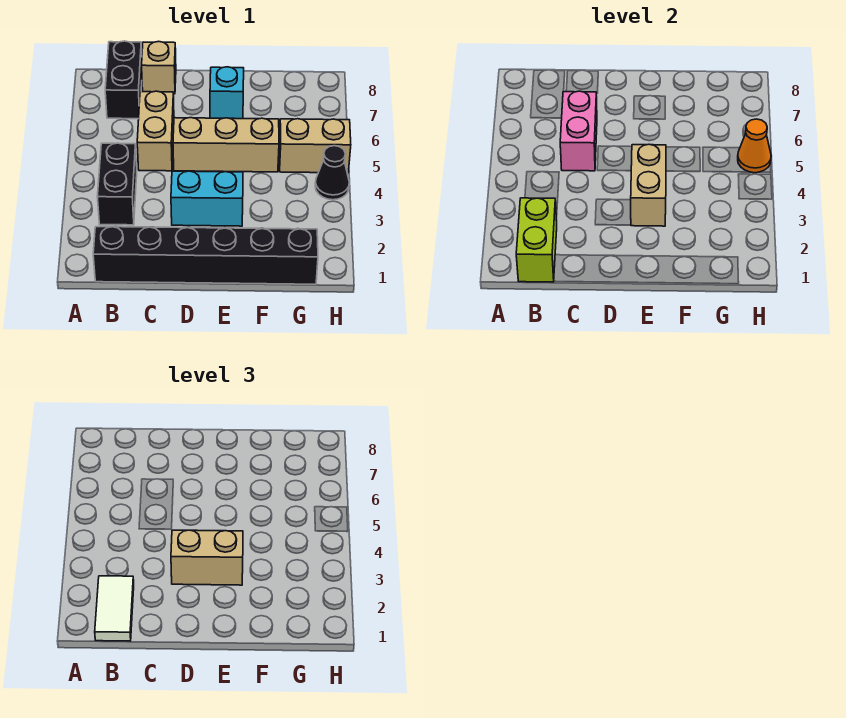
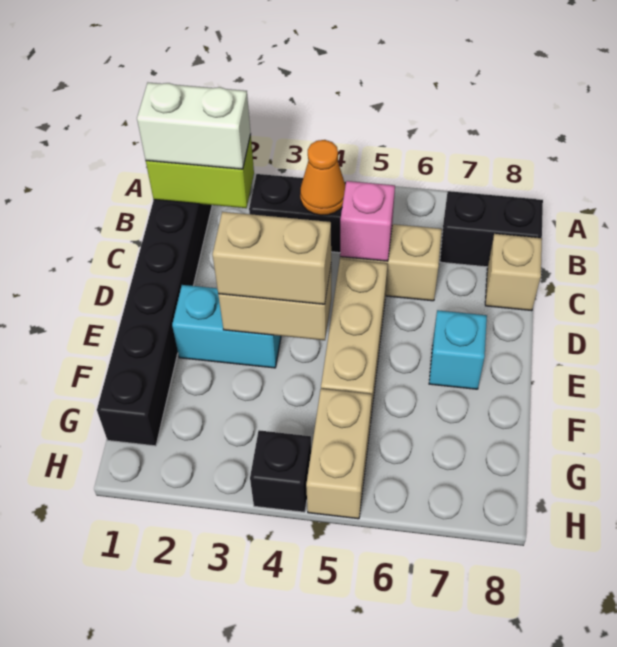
white 1x2 tile [95,576,134,641] -> white 1x2 brick [137,83,251,169]
pink 1x2 brick [560,91,597,171] -> pink 1x1 brick [340,181,395,261]
cyan 1x2 brick [171,171,243,226] -> cyan 1x2 brick turned to [172,285,281,368]
tan 1x2 brick [171,530,243,585] -> tan 1x2 brick turned to [213,212,331,304]
black 1x1 cone [315,146,349,200] -> black 1x1 brick [250,430,311,512]
orange 1x1 cone [738,119,771,173] -> orange 1x1 cone moved to [300,140,345,215]

